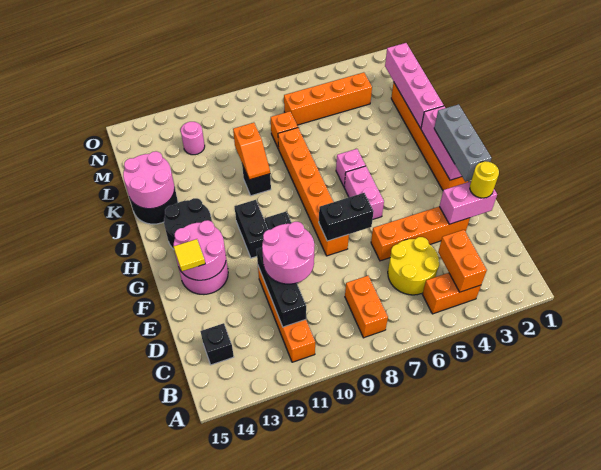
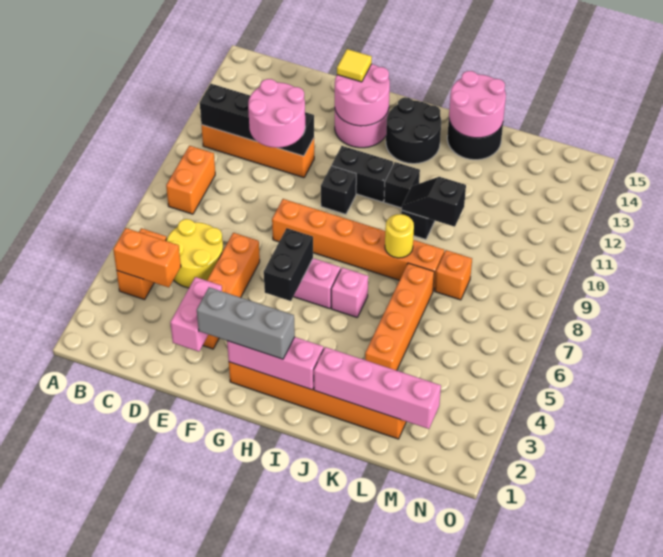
orange 1x2 brick [345,276,388,338] -> orange 1x2 brick turned to [166,146,215,214]
black 1x3 brick [256,248,306,327] -> black 1x4 brick [200,84,314,156]
black 1x1 brick [200,323,234,365] -> black 1x1 brick moved to [384,162,420,208]
yellow 1x1 round brick [470,161,499,198] -> yellow 1x1 round brick moved to [385,214,414,258]
black 1x2 brick [319,193,374,241] -> black 1x2 brick moved to [264,228,313,301]
orange 1x2 slope [233,123,270,180] -> black 1x2 slope [402,177,466,227]
orange 1x4 brick [284,72,372,125] -> orange 1x4 brick moved to [365,263,434,371]
pink 1x1 round brick [181,122,205,155] -> none

